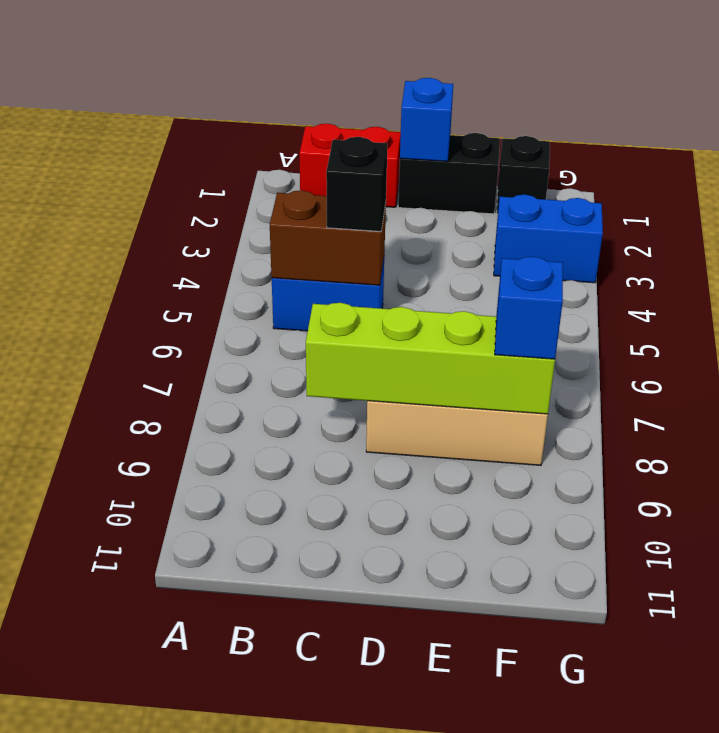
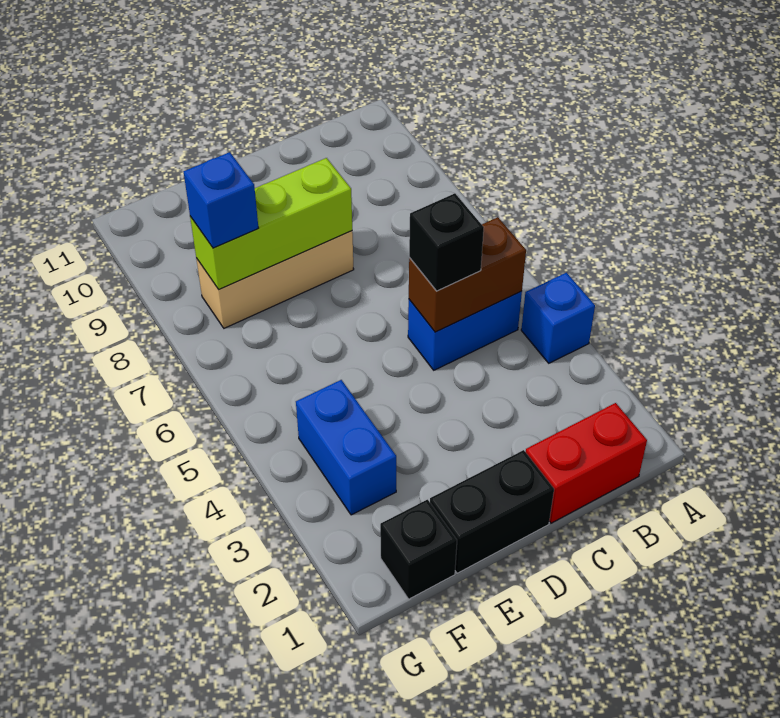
lime 1x4 brick [306,303,555,414] -> lime 1x3 brick [190,158,352,289]
blue 1x1 brick [400,78,453,161] -> blue 1x1 brick moved to [521,273,595,363]
blue 1x2 brick [494,195,603,283] -> blue 1x2 brick turned to [296,380,396,515]

